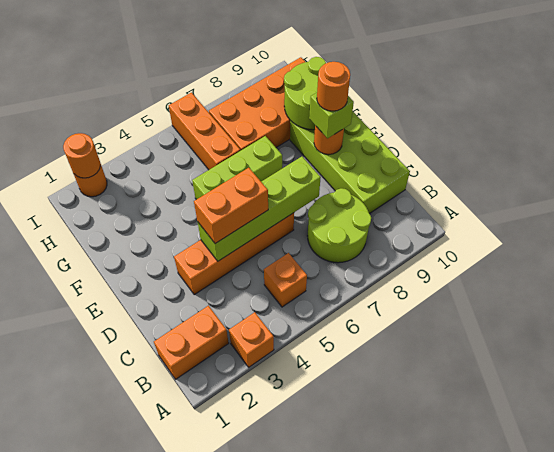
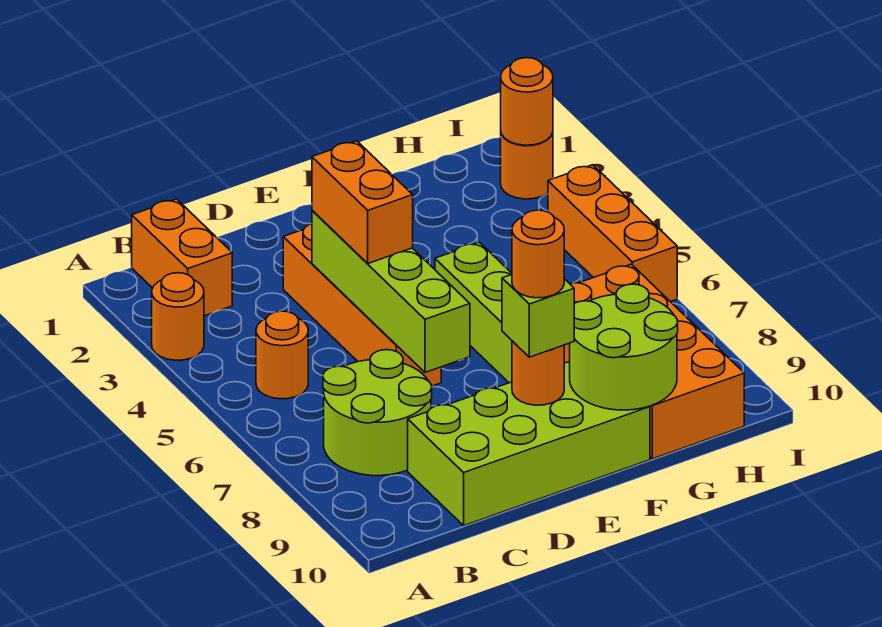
orange 1x1 brick [229,312,274,367] -> orange 1x1 round brick [152,273,204,360]
orange 1x1 brick [264,253,307,307] -> orange 1x1 round brick [256,311,308,399]
orange 1x3 brick [169,93,240,170] -> orange 1x3 brick turned to [548,165,677,302]

